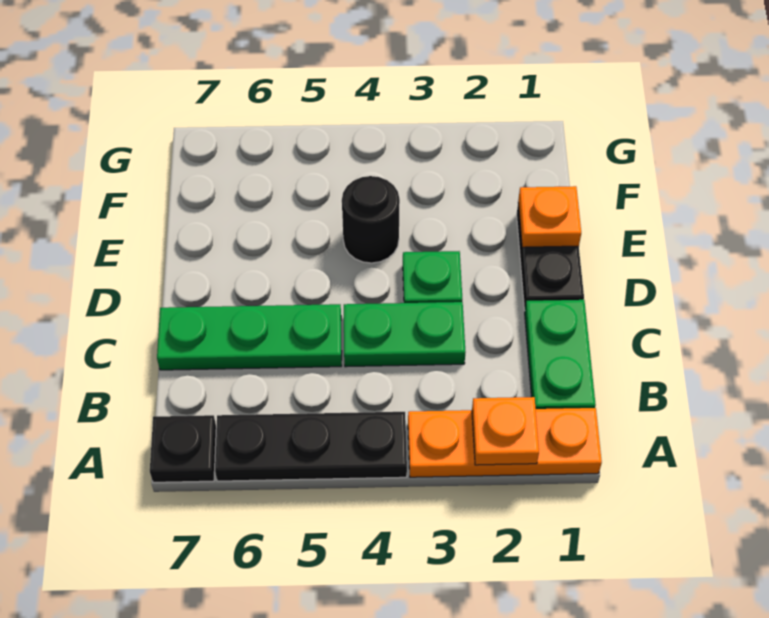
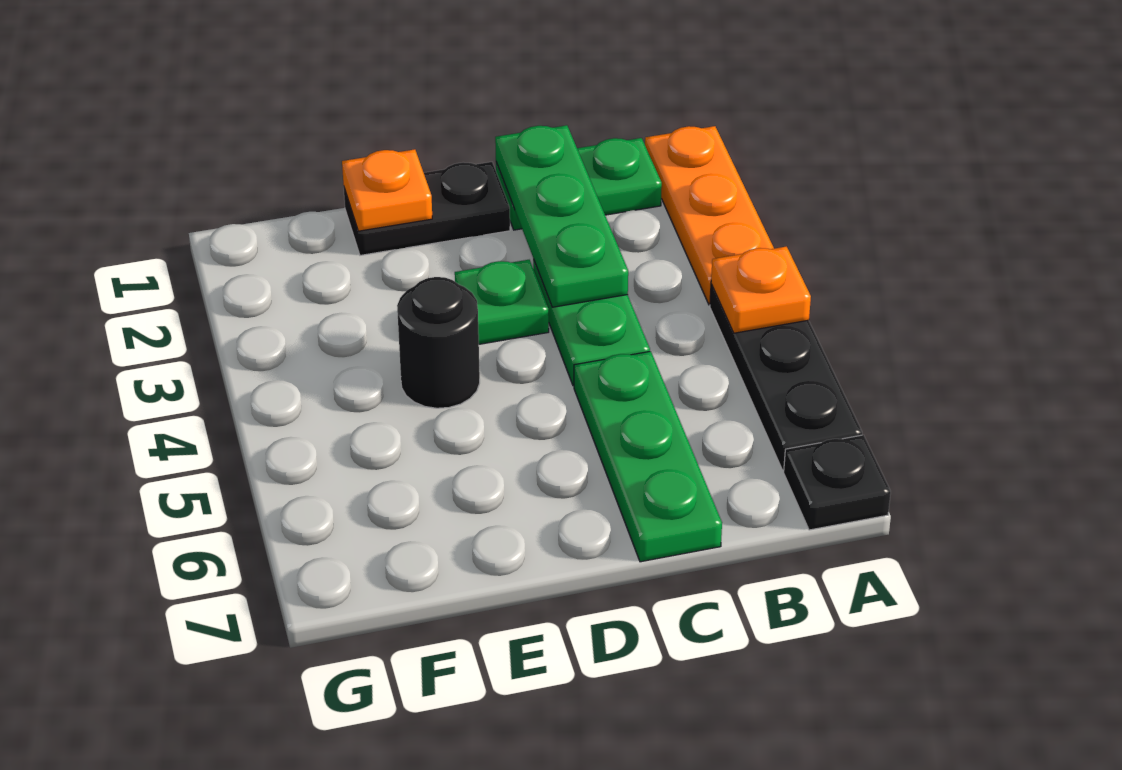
orange 1x1 plate [472,397,539,465] -> orange 1x1 plate moved to [711,247,811,333]
none -> green 1x3 plate [495,125,628,307]

